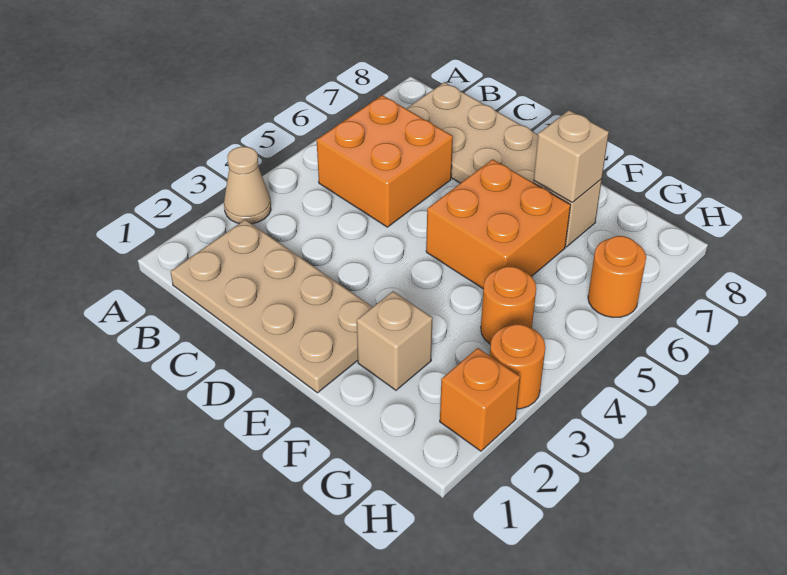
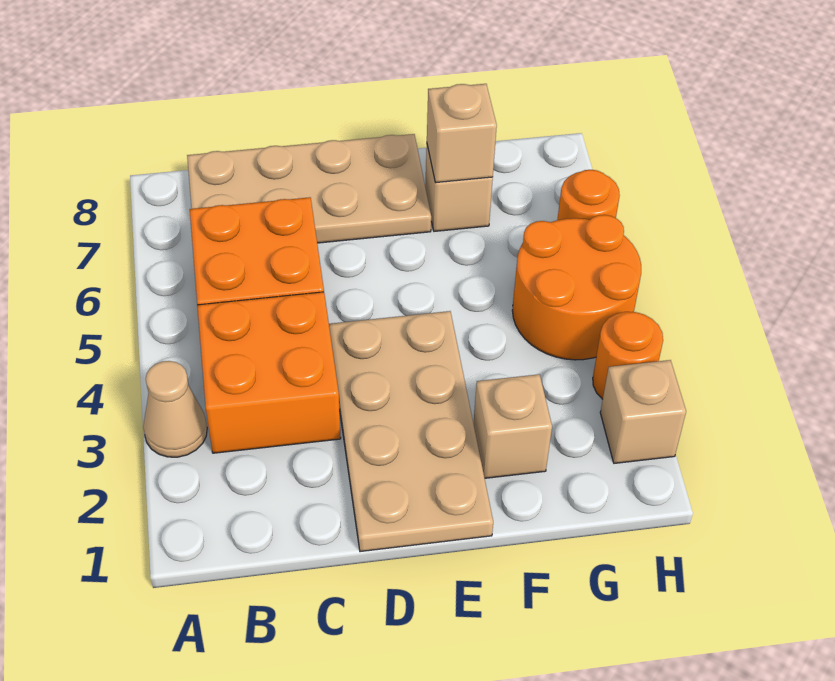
tan 2x4 plate [171,220,372,393] -> tan 2x4 plate turned to [329,311,493,552]
orange 2x2 brick [426,159,571,288] -> orange 2x2 brick moved to [197,292,341,453]
orange 1x1 round brick [481,266,536,344] -> orange 2x2 round brick [512,215,641,360]
orange 1x1 brick [440,348,520,451] -> tan 1x1 brick [600,360,686,463]

